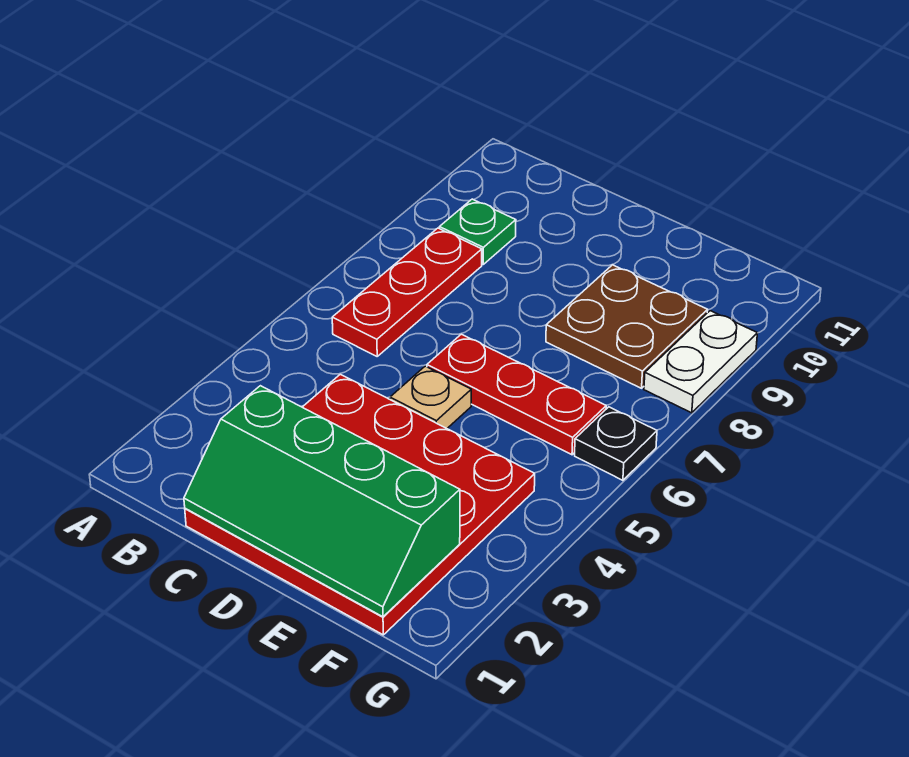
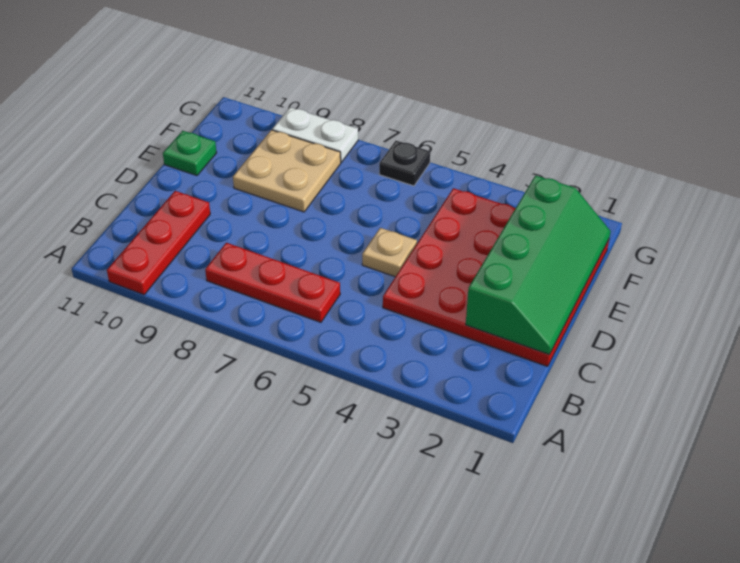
green 1x1 plate [439,199,516,264] -> green 1x1 plate moved to [163,131,217,176]
red 1x3 plate [427,334,606,455] -> red 1x3 plate moved to [107,191,210,295]
brown 2x2 plate [546,265,708,388] -> tan 2x2 plate [233,130,341,212]

